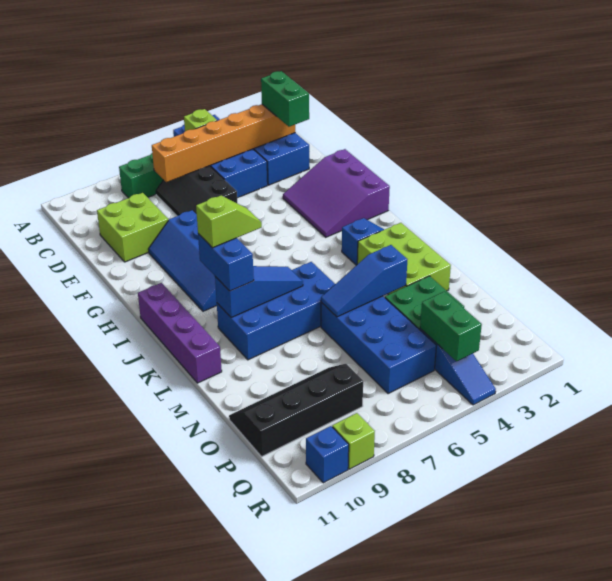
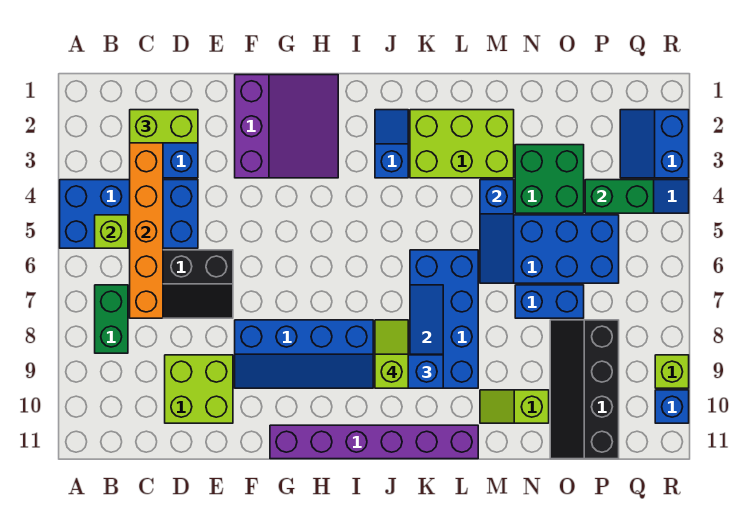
green 1x2 brick [261,71,309,127] -> lime 1x2 brick [130,110,198,143]
purple 3x3 slope [283,149,390,237] -> purple 3x3 slope turned to [235,75,338,178]
purple 1x4 brick [138,283,222,383] -> purple 1x6 brick [270,425,478,459]
none -> lime 1x2 slope [480,390,549,423]
none -> blue 1x2 brick [515,285,584,318]
none -> blue 2x2 slope [620,110,689,178]

